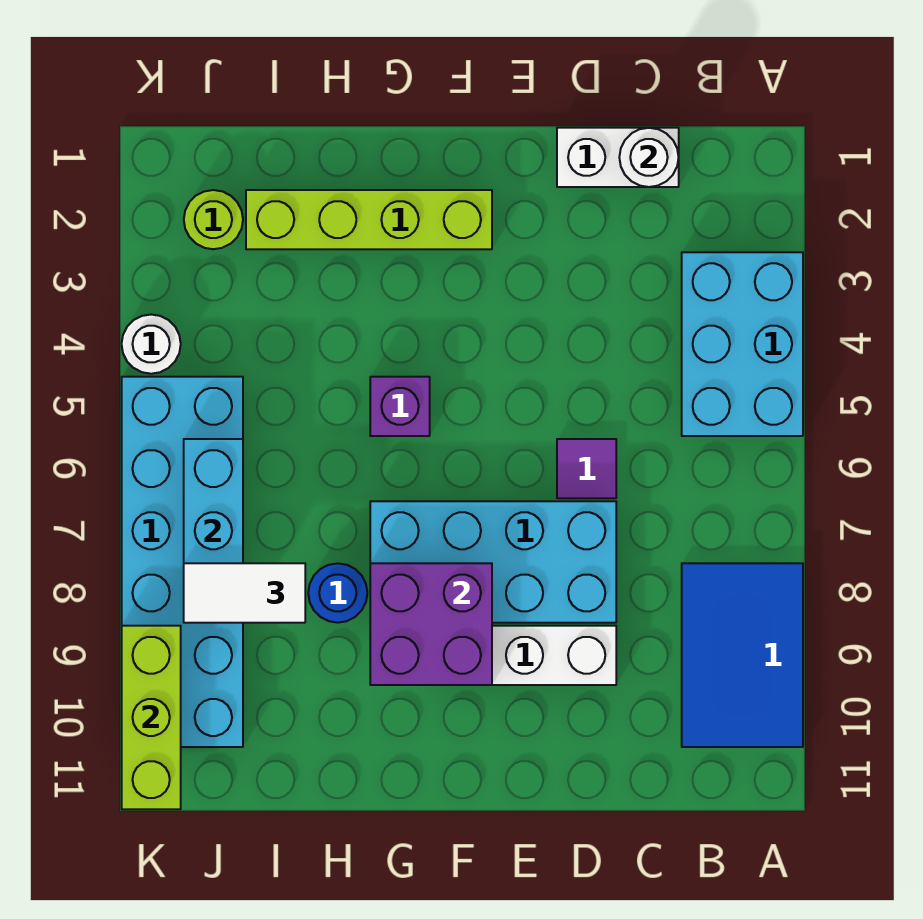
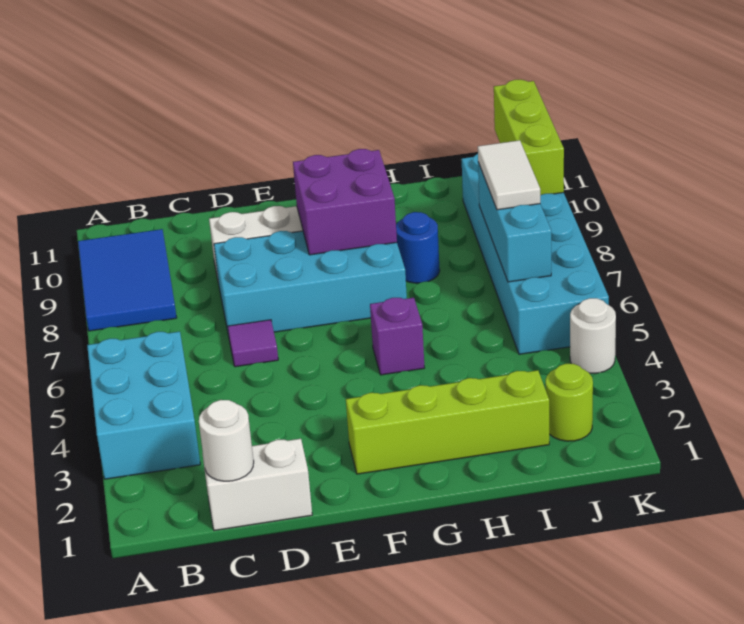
white 1x2 tile [184,563,305,623] -> white 1x2 tile turned to [478,140,540,210]

